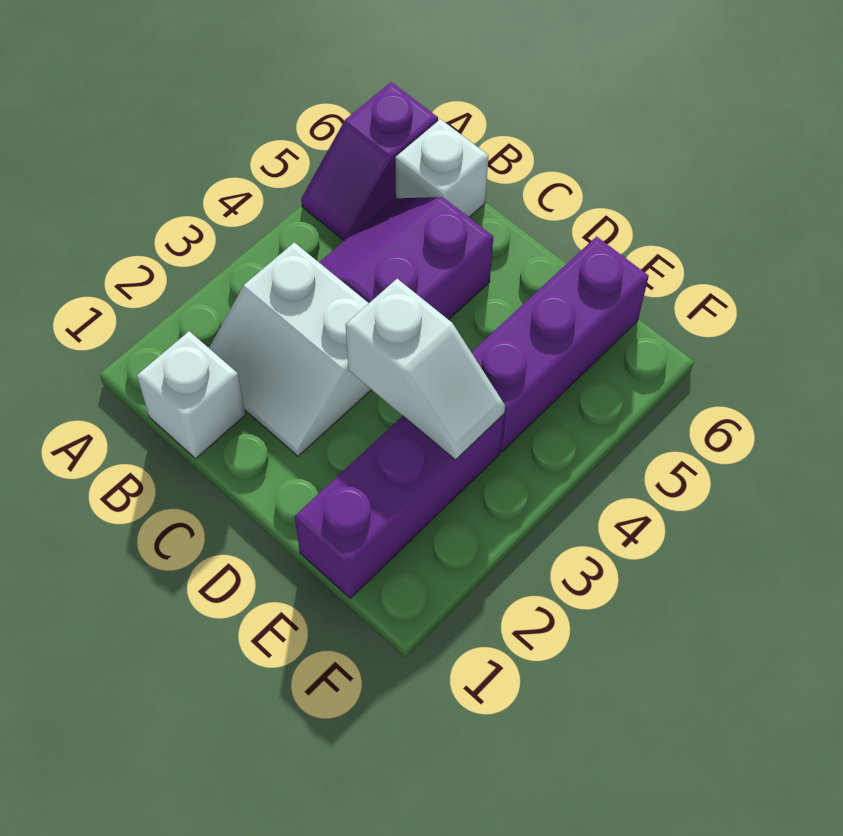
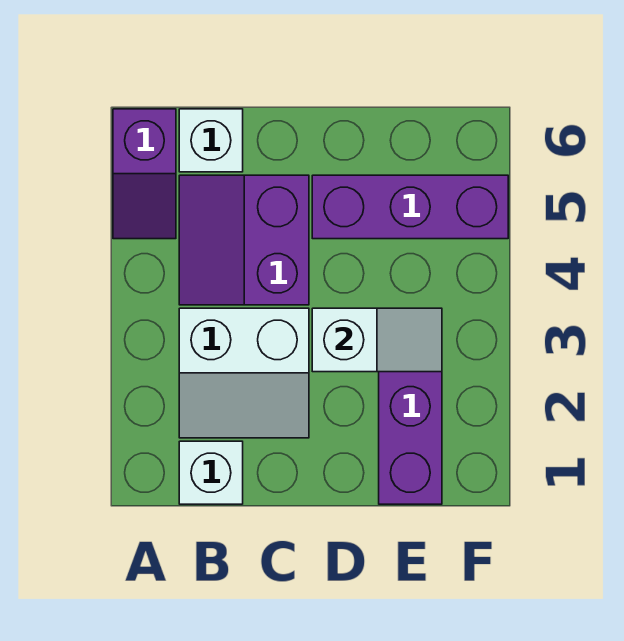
purple 1x3 brick [471,237,649,452] -> purple 1x3 brick turned to [312,175,508,239]

